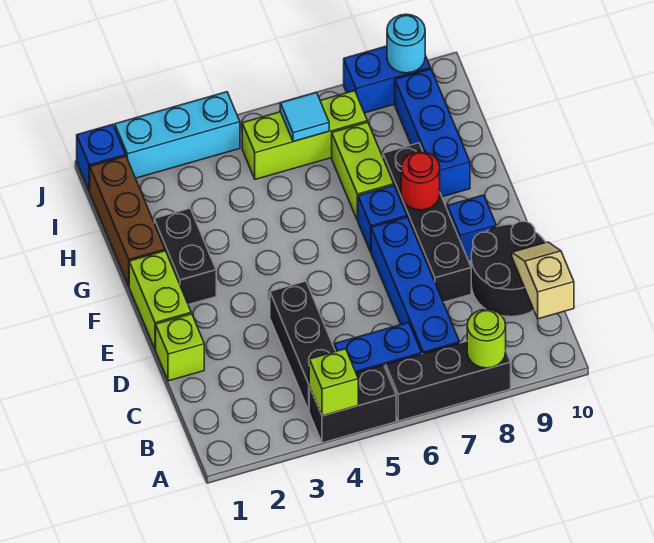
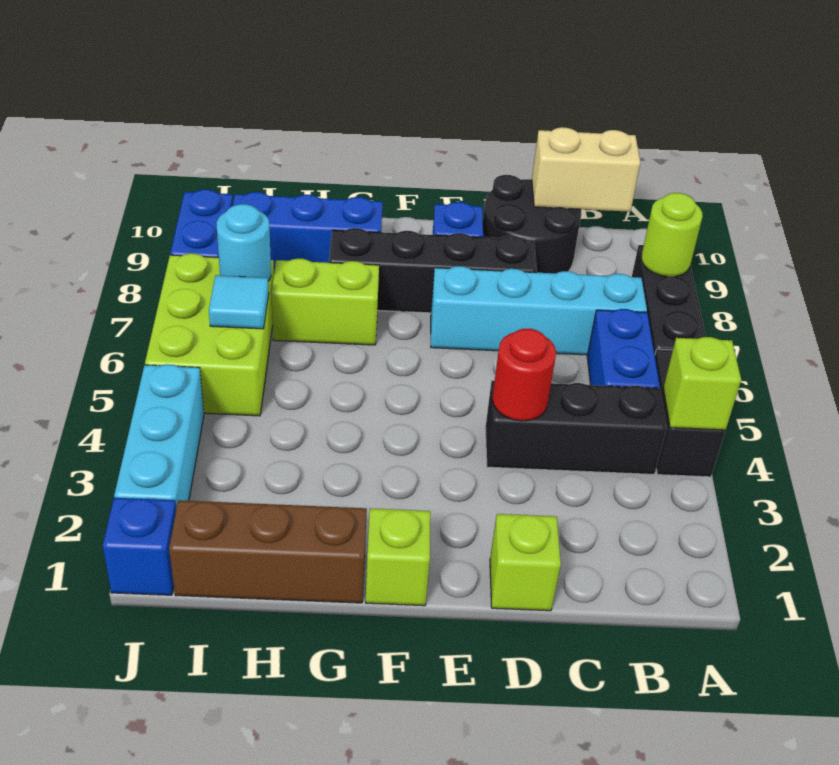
blue 1x4 brick [371,217,460,354] -> cyan 1x4 brick [431,266,647,355]
tan 1x2 slope [512,242,574,319] -> tan 1x2 brick [532,127,641,212]
lime 1x2 brick [129,251,191,349] -> lime 1x1 brick [366,509,430,606]
black 1x2 brick [154,208,216,305] -> none
blue 1x1 brick [358,185,407,252] -> none
red 1x1 round brick [401,152,440,210] -> red 1x1 round brick moved to [492,329,556,421]
lime 1x3 brick [242,91,367,179] -> lime 2x3 brick [145,253,274,416]
cyan 1x1 round brick [387,14,425,73] -> cyan 1x1 round brick moved to [216,204,271,281]

